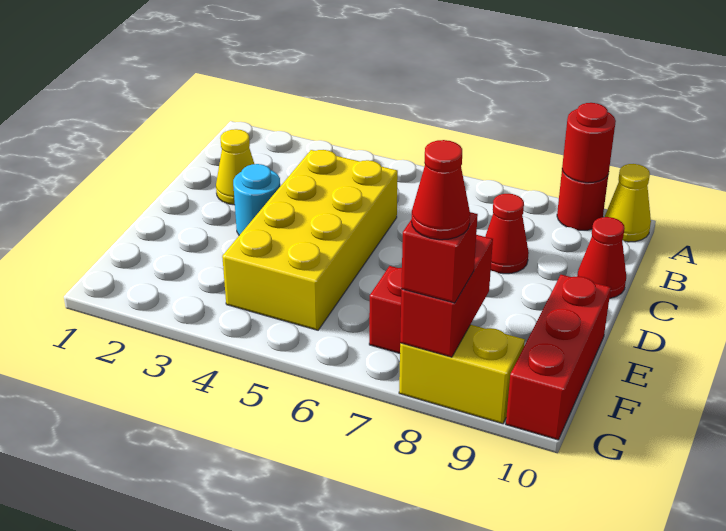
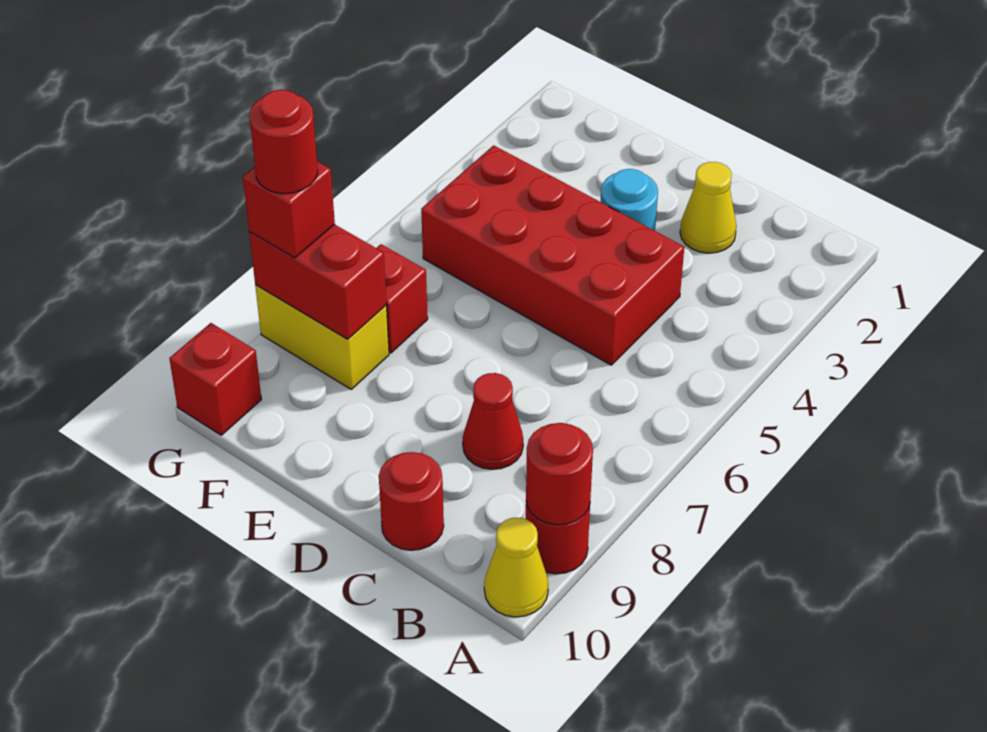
yellow 2x4 brick [222,150,398,330] -> red 2x4 brick [421,145,684,365]
red 1x1 cone [577,217,626,299] -> red 1x1 round brick [379,452,444,550]
red 1x3 brick [506,275,611,440] -> red 1x1 brick [169,323,261,435]
yellow 1x2 brick [399,325,525,424] -> yellow 1x2 brick turned to [255,285,389,389]
red 1x1 cone [412,140,470,240] -> red 1x1 round brick [249,90,318,194]

